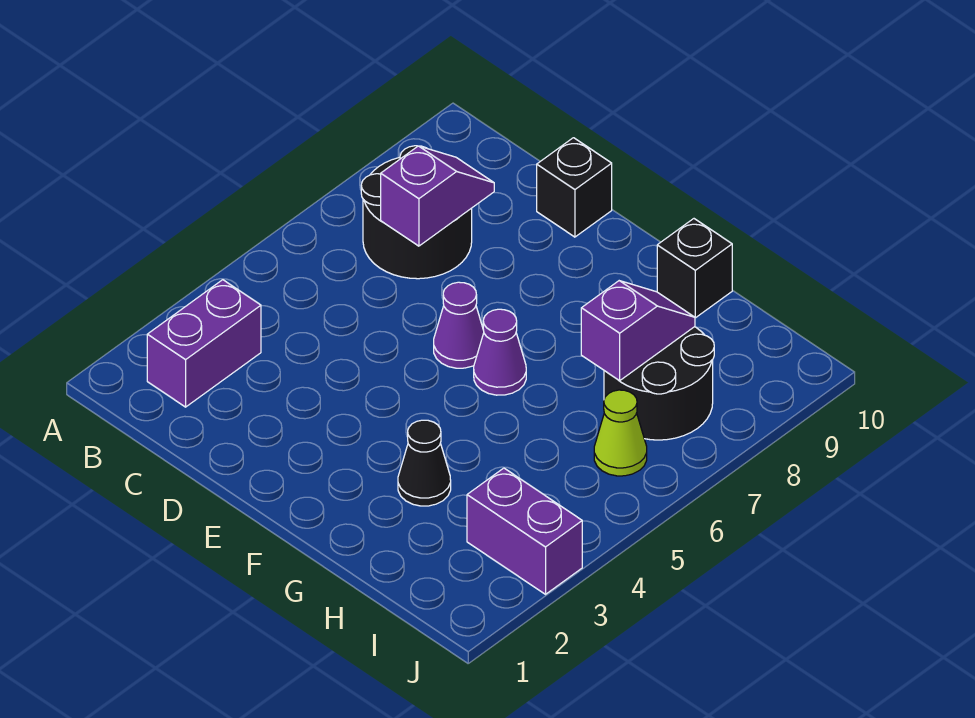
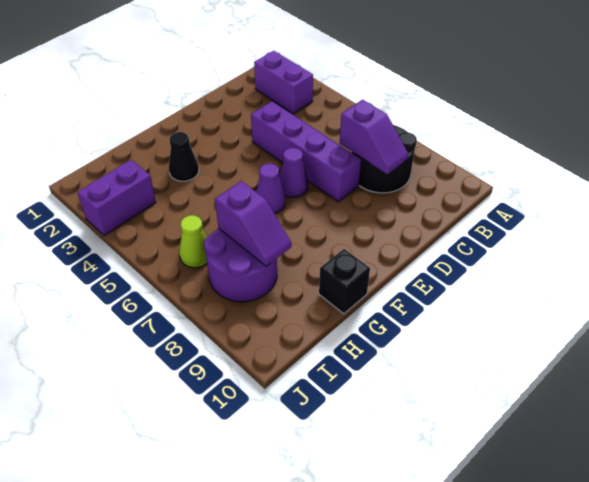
none -> purple 1x4 brick [251,101,361,202]
black 1x1 brick [537,138,612,237] -> none
black 2x2 round brick [604,327,714,440] -> purple 2x2 round brick [204,228,277,302]

